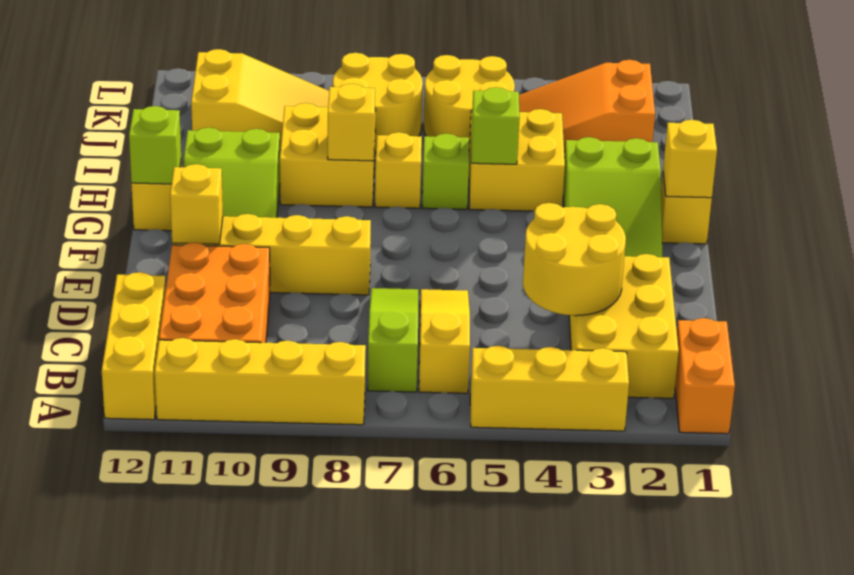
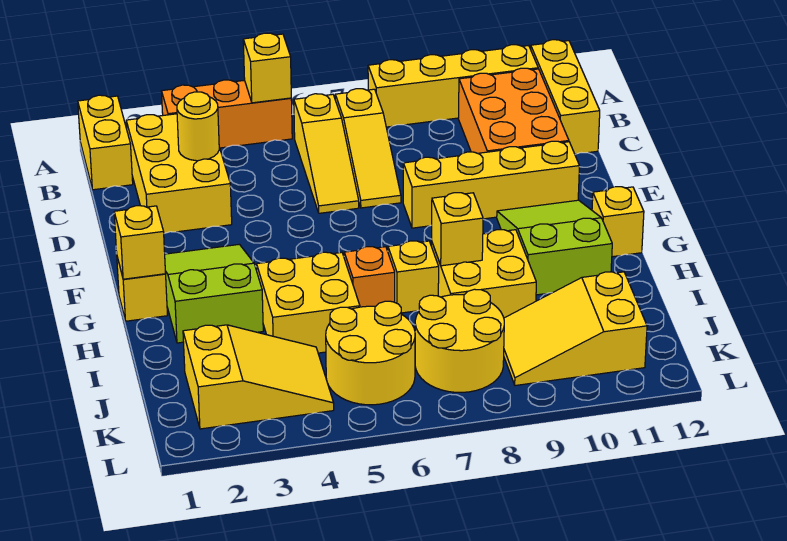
orange 1x2 brick [675,318,735,434] -> yellow 1x2 brick [78,95,133,190]
yellow 1x3 brick [470,346,629,431] -> orange 1x3 brick [162,80,292,148]
lime 1x3 slope [367,288,418,392] -> yellow 1x3 slope [335,89,401,208]
yellow 2x2 round brick [523,203,626,316] -> yellow 1x1 round brick [177,92,219,161]
yellow 1x1 brick [170,164,223,244] -> yellow 1x1 brick moved to [243,33,291,103]
lime 1x1 brick [129,106,181,184] -> none
lime 1x1 brick [471,87,520,164] -> none
lime 1x1 brick [422,134,469,209] -> orange 1x1 brick [344,247,395,307]
orange 2x3 slope [519,60,655,157] -> yellow 2x3 slope [183,325,334,429]

